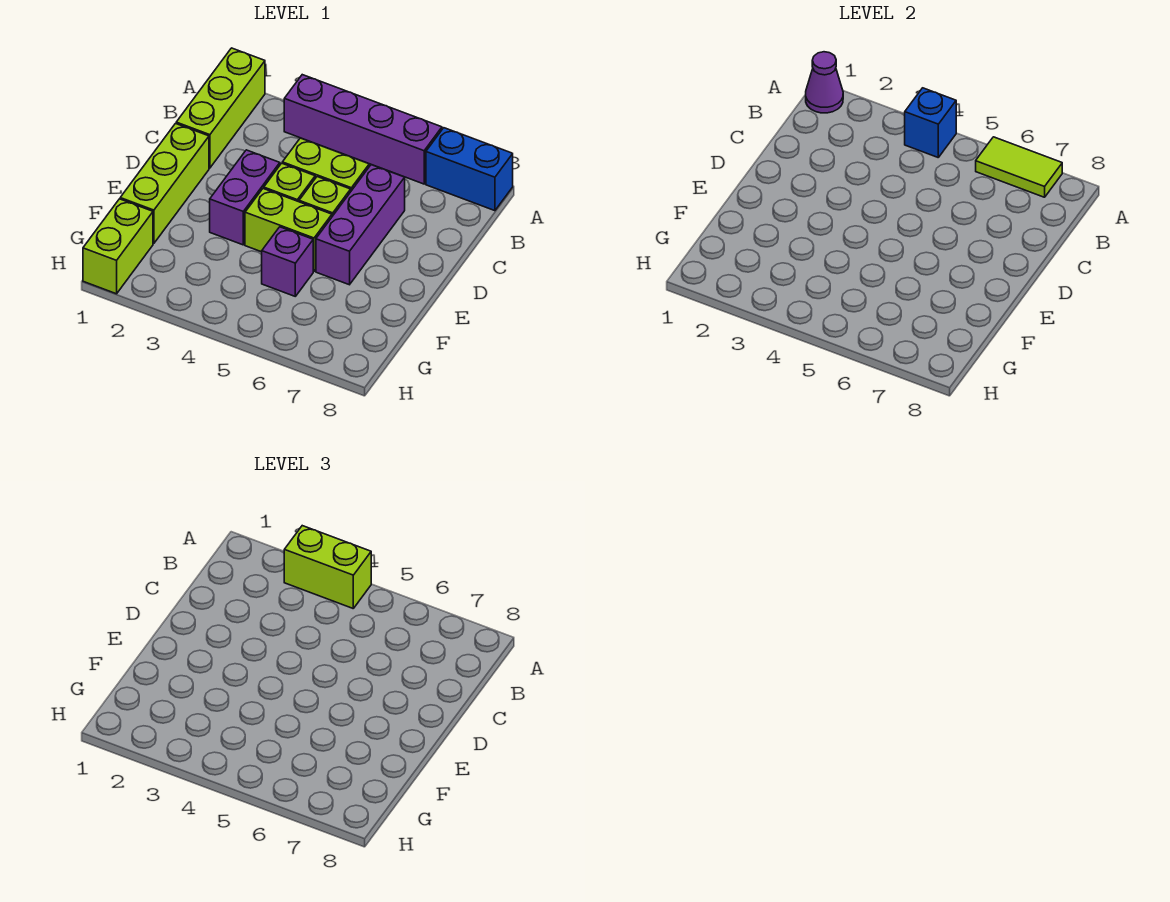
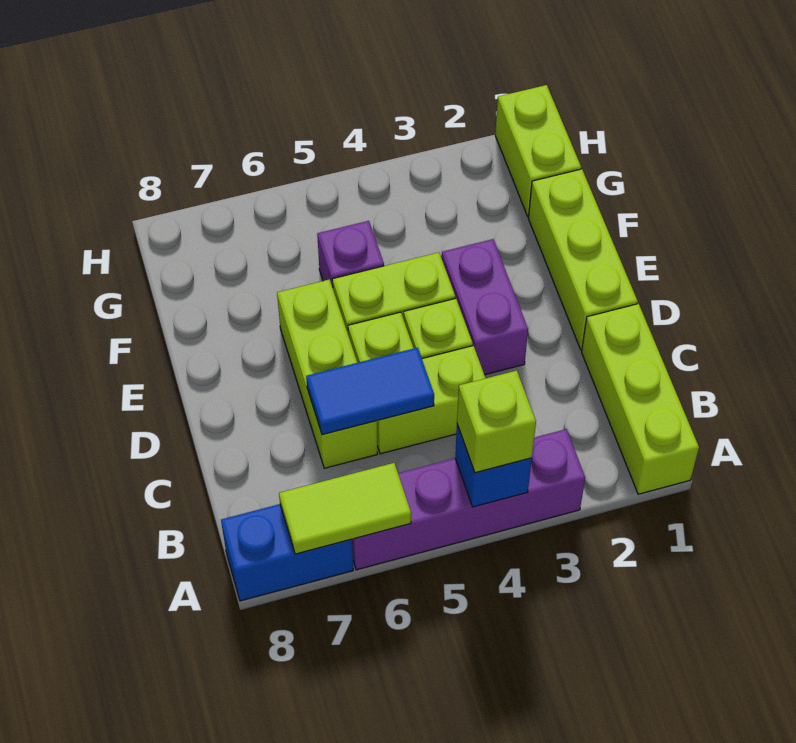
purple 1x1 cone [806,52,843,113] -> none
lime 1x2 brick [284,526,371,608] -> lime 1x1 brick [457,371,536,473]
none -> blue 1x2 tile [306,348,434,435]
purple 1x3 brick [316,165,405,285] -> lime 1x3 brick [277,279,377,468]

